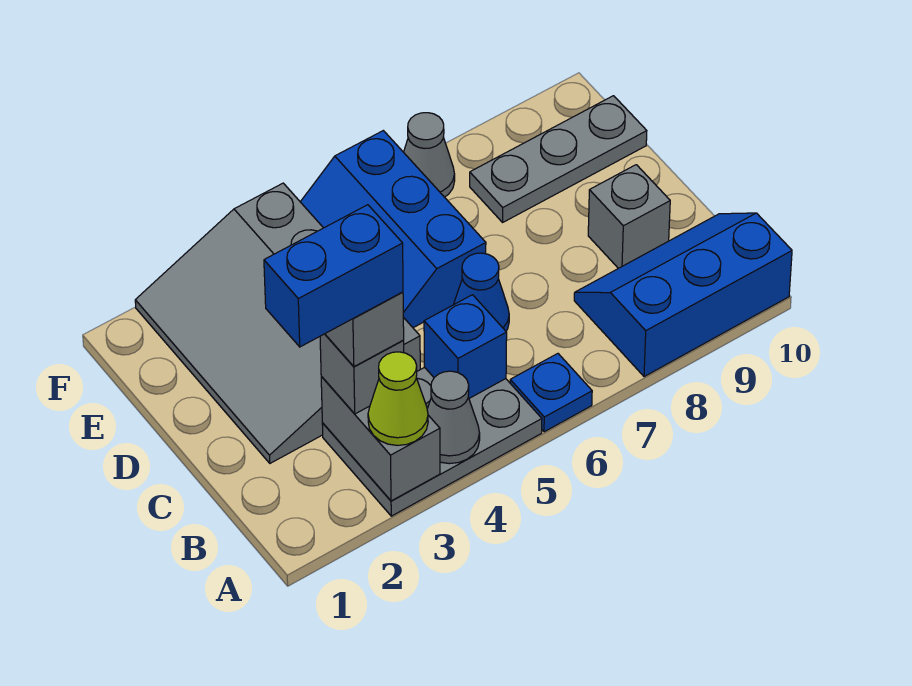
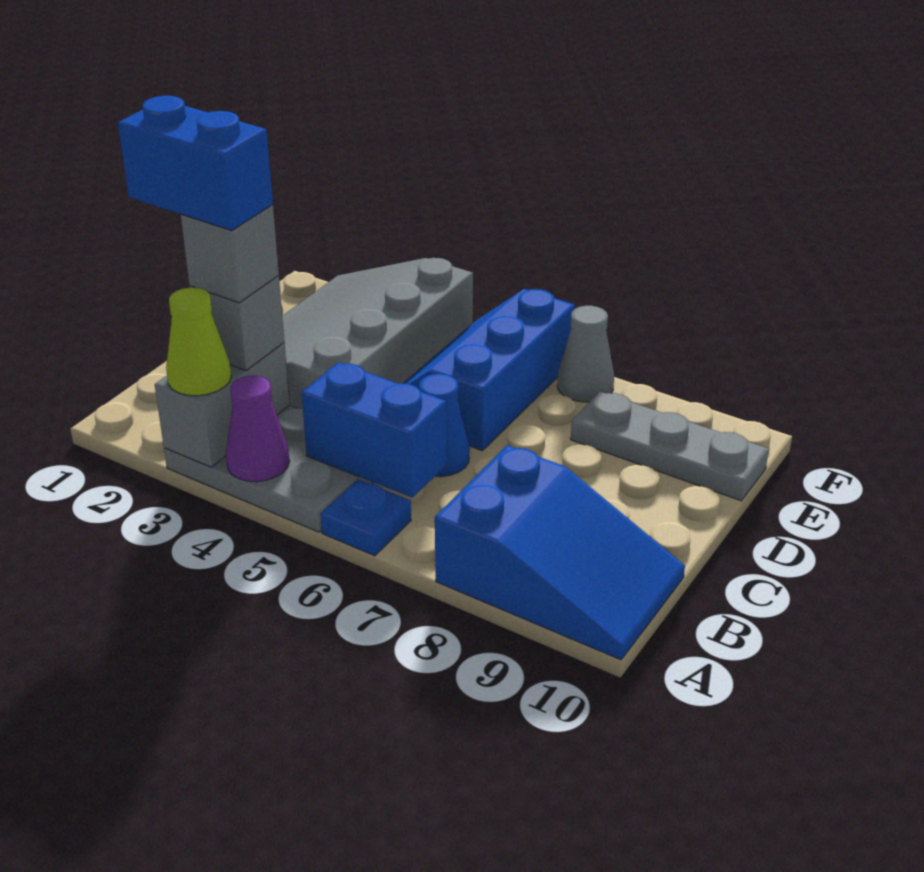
grey 1x1 cone [427,371,480,464] -> purple 1x1 cone [226,376,290,482]
blue 2x3 slope [574,213,792,377] -> blue 2x3 slope turned to [435,445,685,660]
blue 1x1 brick [424,295,507,398] -> blue 1x2 brick [302,362,447,498]
grey 1x1 brick [588,165,670,268] -> none

